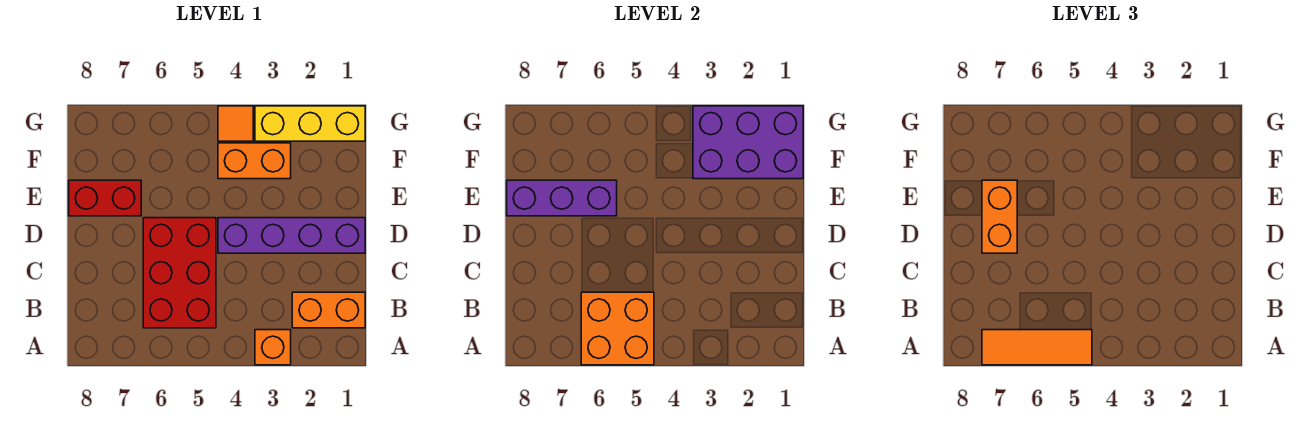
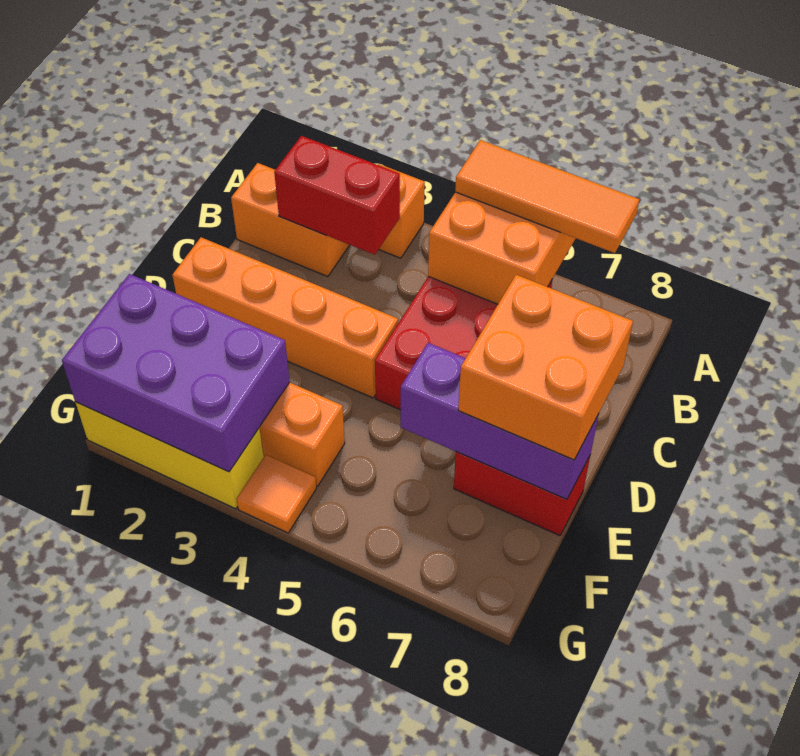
none -> red 1x2 brick [274,136,400,255]
purple 1x4 brick [218,218,365,253] -> orange 1x4 brick [172,237,398,398]
orange 1x2 brick [982,180,1017,253] -> orange 2x2 brick [458,275,633,460]

